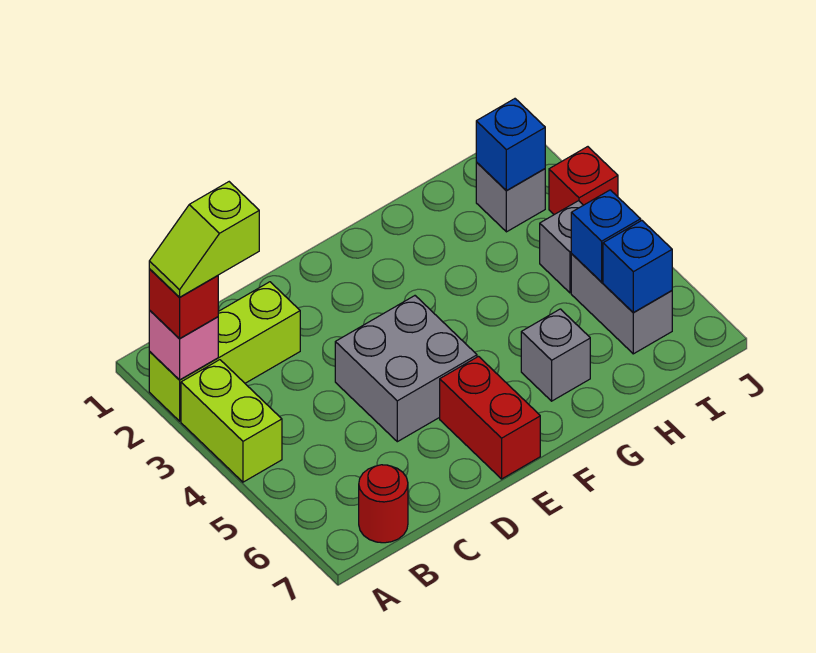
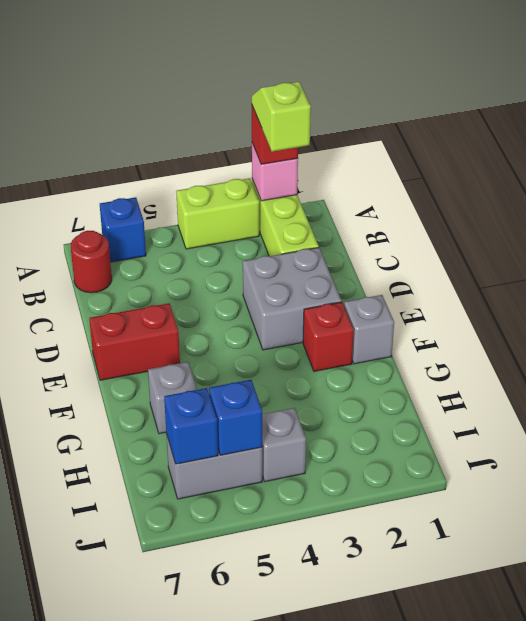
grey 2x2 brick [335,296,477,442] -> grey 2x2 brick moved to [243,248,342,350]
grey 1x1 brick [476,162,545,232] -> grey 1x1 brick moved to [344,295,394,364]
blue 1x1 brick [476,99,545,191] -> blue 1x1 brick moved to [100,197,146,262]
red 1x1 brick [549,147,618,215] -> red 1x1 brick moved to [303,302,354,371]

